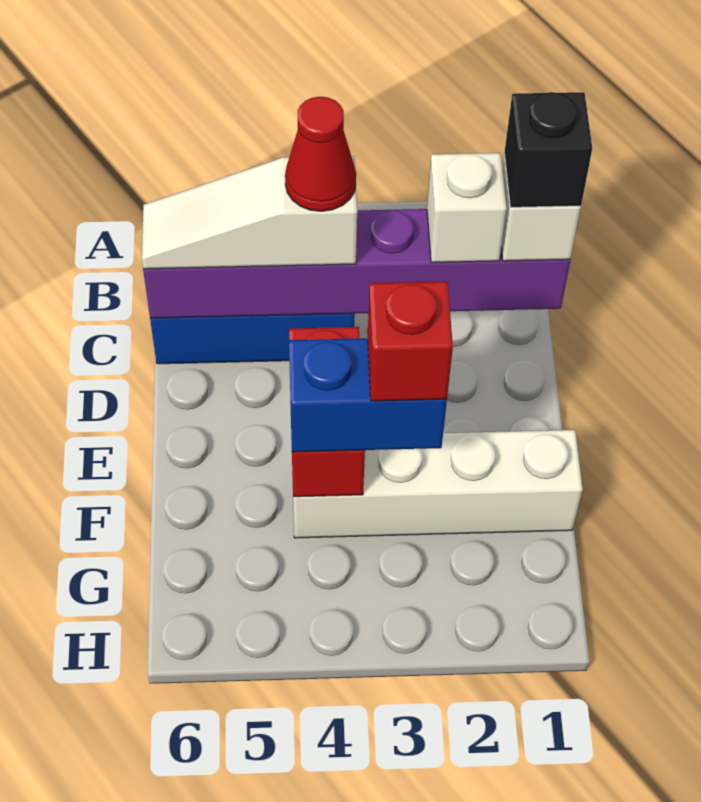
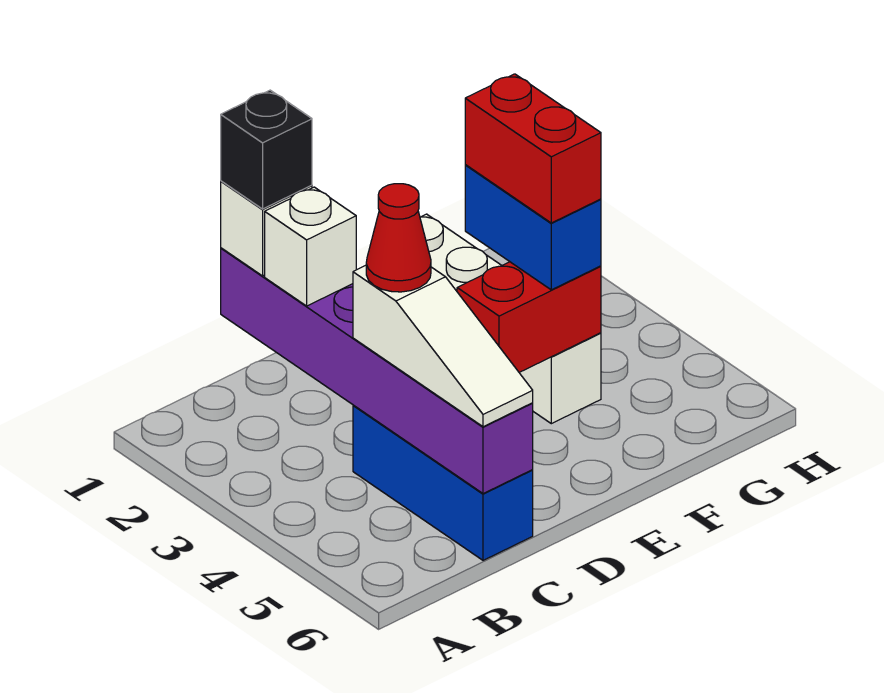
red 1x1 brick [368,281,453,401] -> red 1x2 brick [465,74,601,223]

